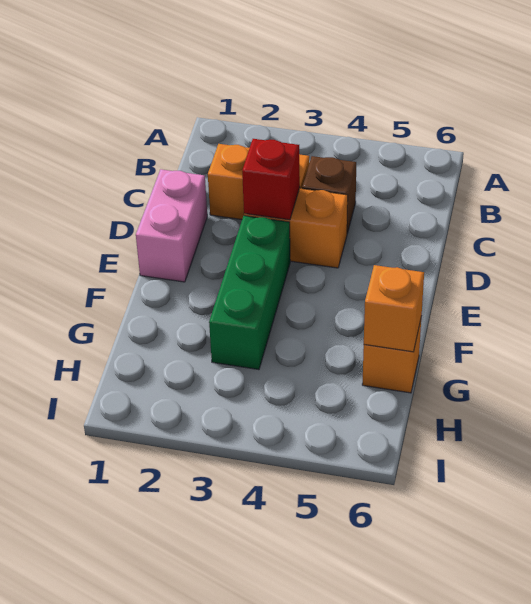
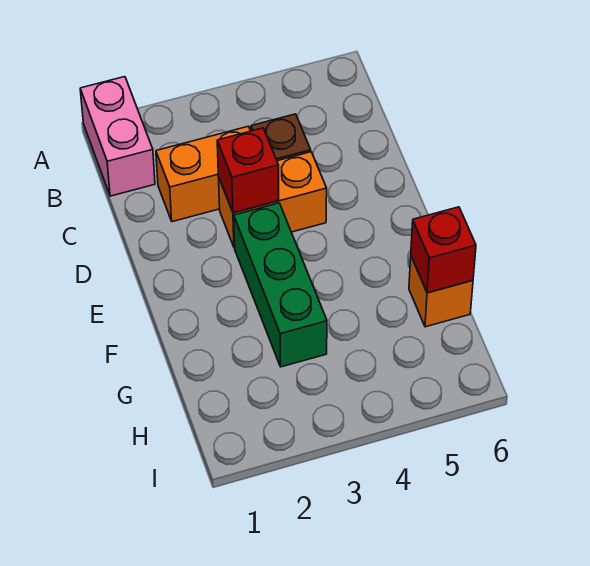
pink 1x2 brick [136,169,207,282] -> pink 1x2 brick moved to [80,77,155,196]
orange 1x1 brick [364,265,424,352] -> red 1x1 brick [411,207,476,293]

